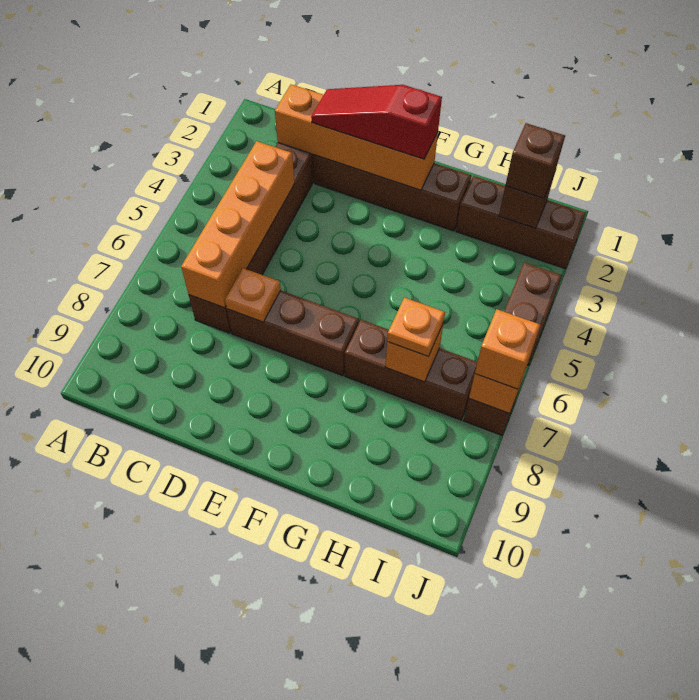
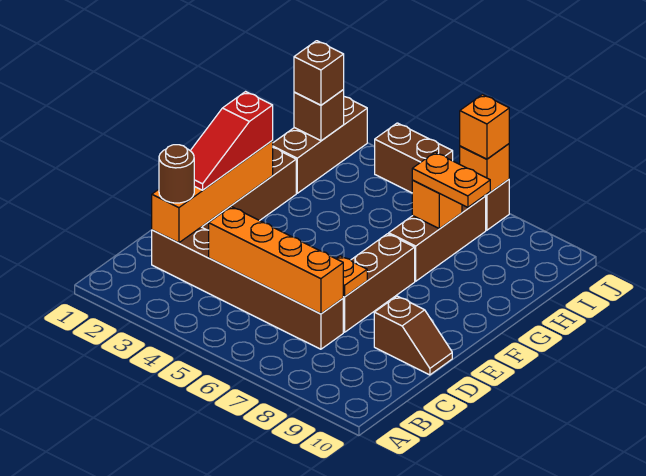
none -> brown 1x1 round brick [159,145,194,203]
none -> brown 1x2 slope [374,296,452,375]
orange 1x1 plate [387,298,445,356] -> orange 1x2 plate [412,152,490,207]

